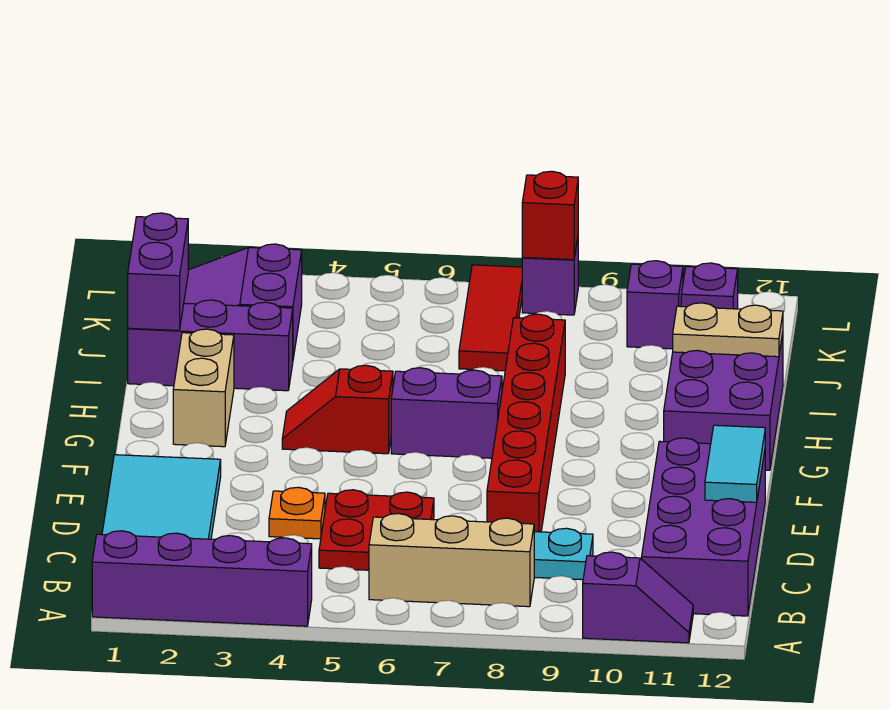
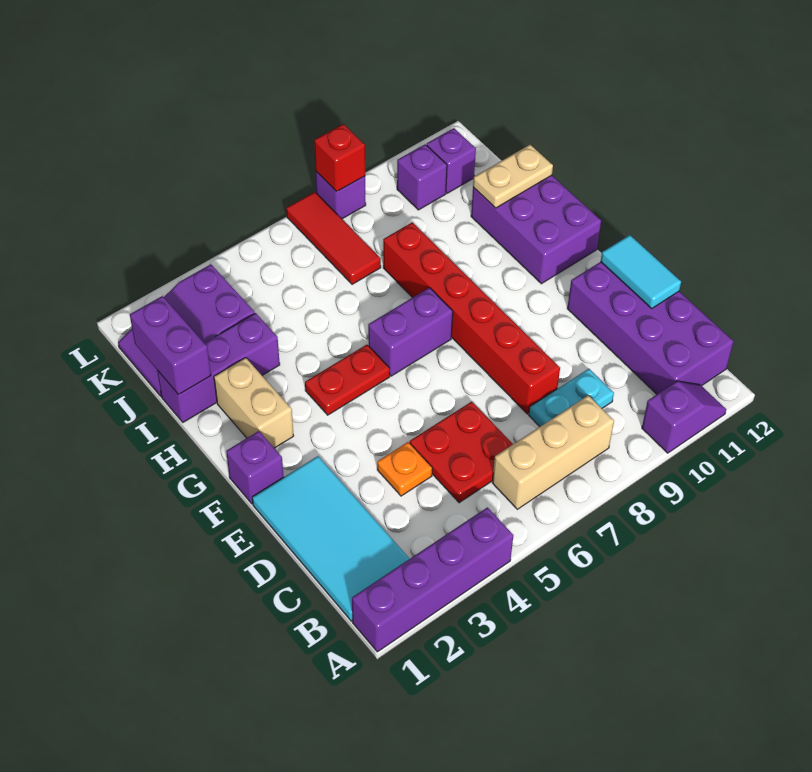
none -> purple 1x1 brick [226,431,284,504]
red 1x2 slope [282,365,393,454] -> red 1x2 plate [305,345,390,415]

